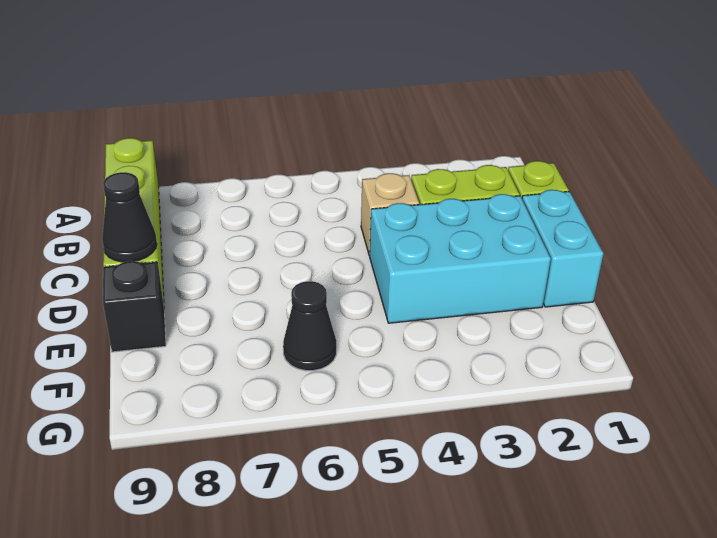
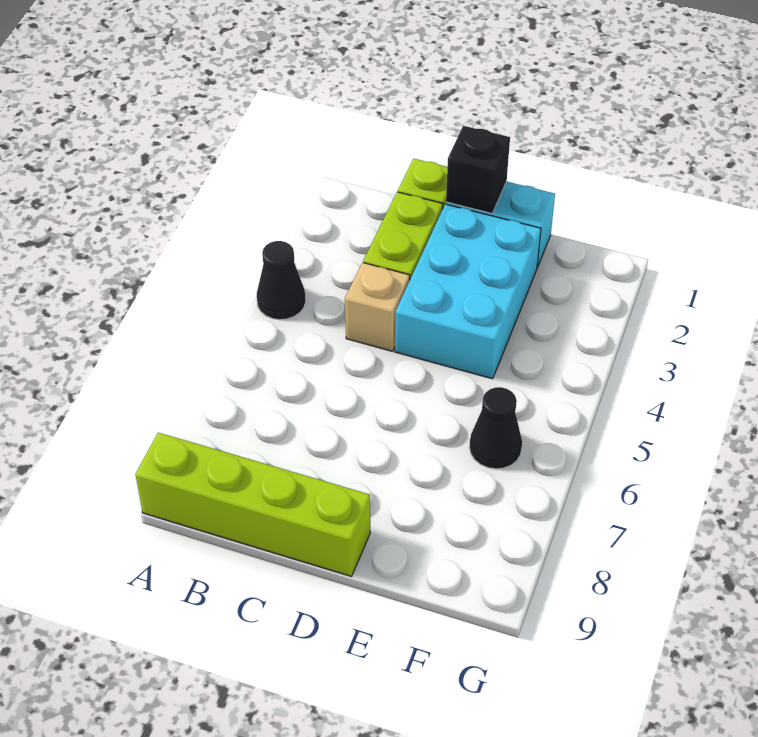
black 1x1 cone [102,172,157,262] -> black 1x1 cone moved to [257,241,306,320]
black 1x1 brick [103,261,166,352] -> black 1x1 brick moved to [446,126,510,213]

